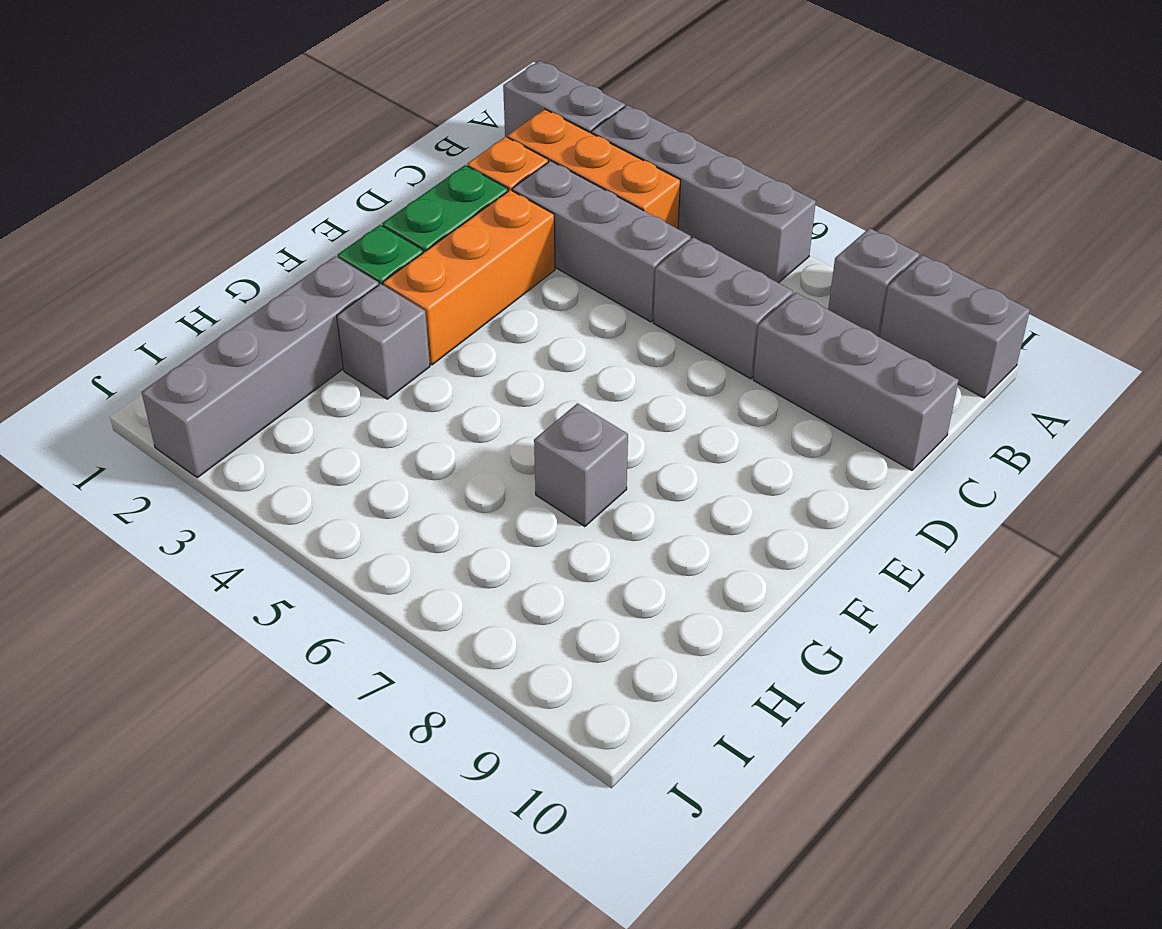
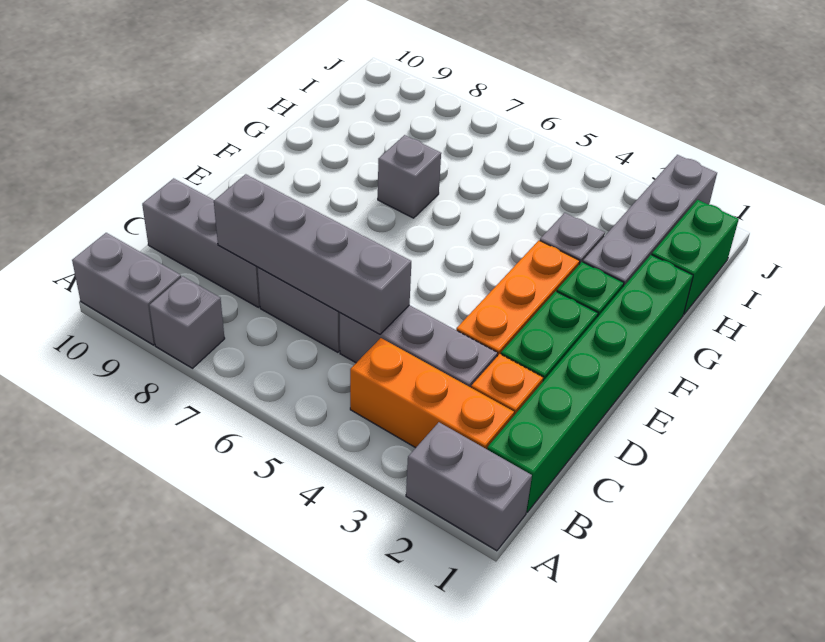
grey 1x4 brick [591,105,816,283] -> grey 1x4 brick moved to [214,174,411,334]
none -> green 1x6 brick [487,255,693,512]
none -> green 1x2 brick [652,200,739,314]

